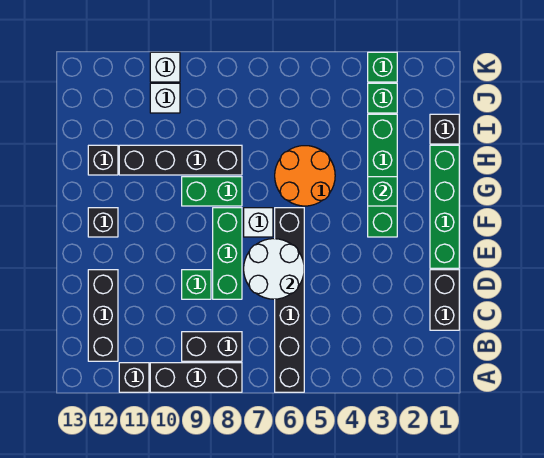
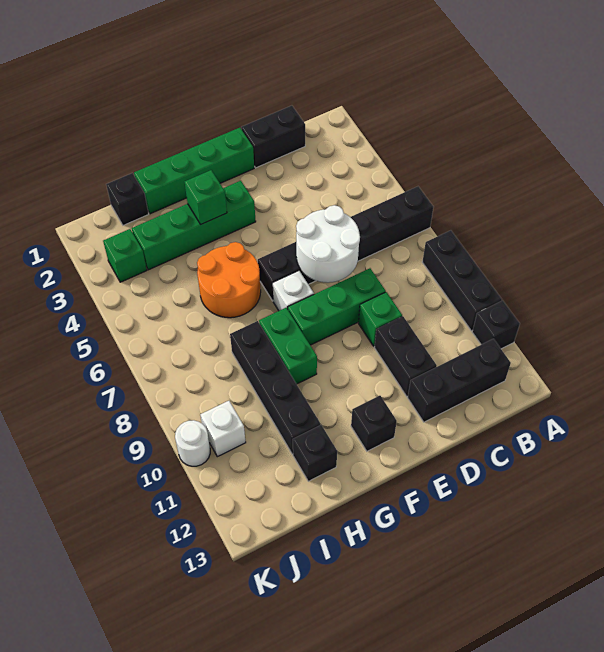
black 1x2 brick [182,332,242,361] -> black 1x2 brick moved to [374,316,437,396]
green 1x1 brick [368,52,397,82] -> none
white 1x1 brick [150,52,180,82] -> white 1x1 round brick [175,420,210,466]

